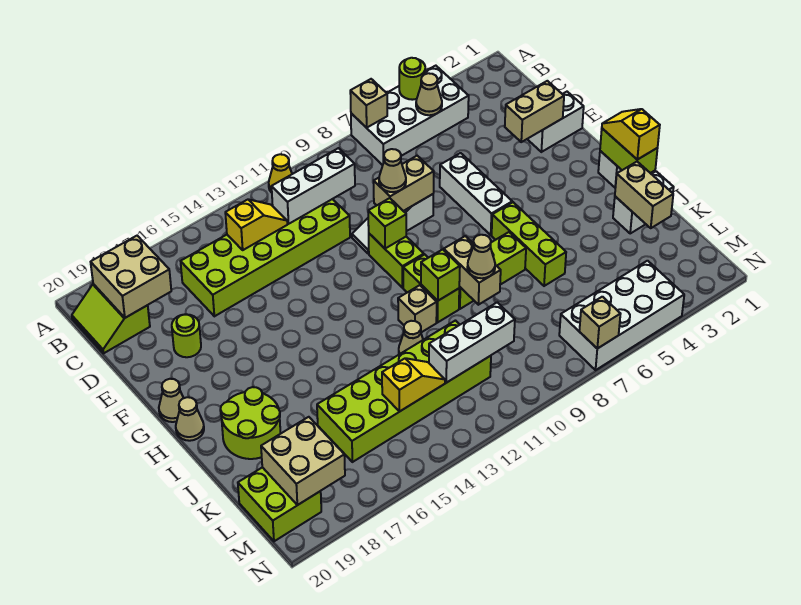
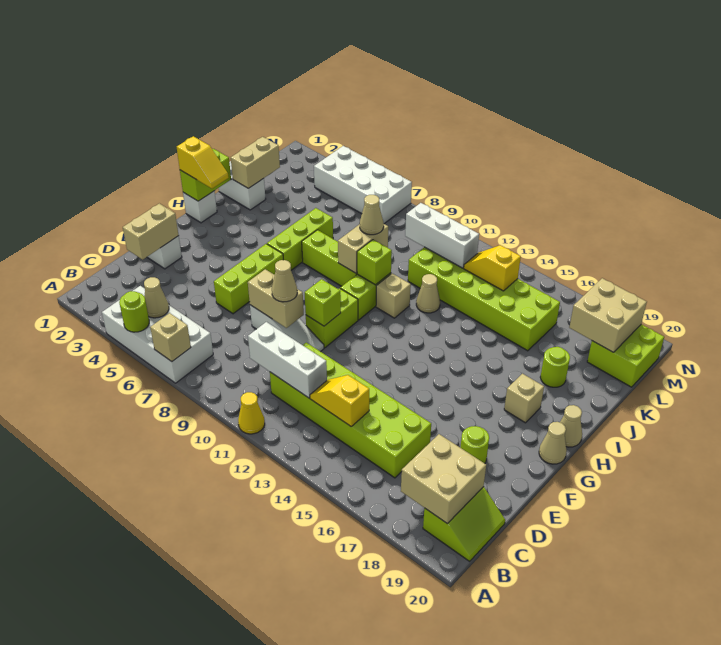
tan 1x2 brick [505,81,564,142] -> tan 1x2 brick turned to [123,203,179,260]
white 1x3 brick [440,153,512,235] -> lime 1x3 brick [214,244,283,314]
yellow 1x2 slope [602,109,660,160] -> yellow 1x2 slope turned to [177,136,229,189]
lime 2x2 round brick [220,387,281,459] -> lime 1x1 round brick [540,347,570,387]
tan 1x1 brick [579,297,620,349] -> tan 1x1 brick moved to [504,373,544,423]

